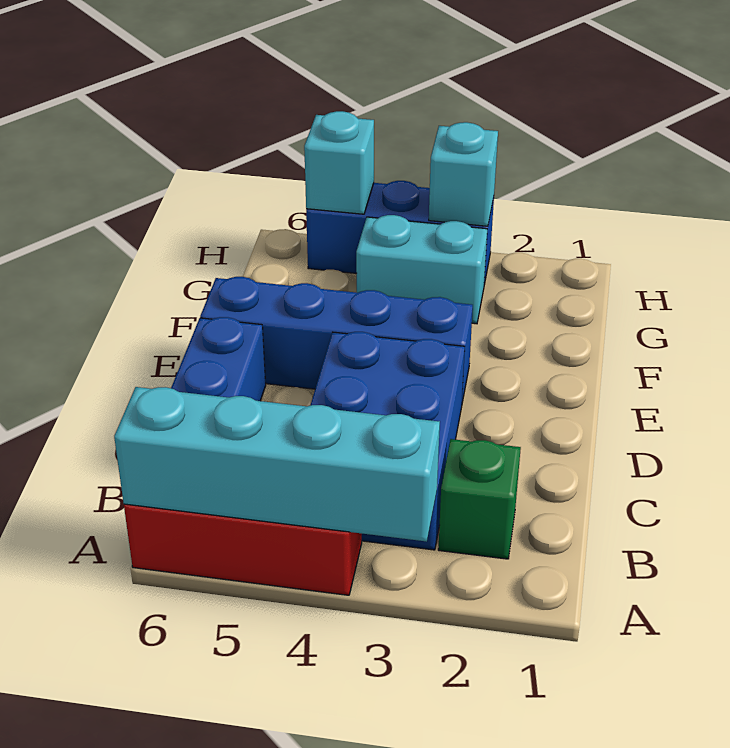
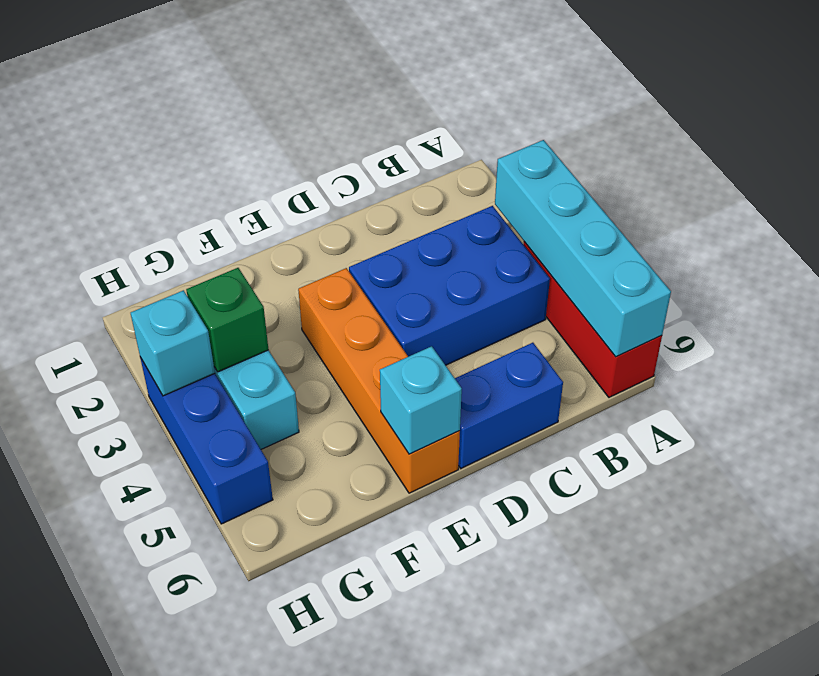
green 1x1 brick [438,439,521,559] -> green 1x1 brick moved to [186,268,269,372]
blue 1x4 brick [200,277,473,402] -> orange 1x4 brick [298,268,460,493]
cyan 1x1 brick [304,111,374,214] -> cyan 1x1 brick moved to [380,346,462,454]

